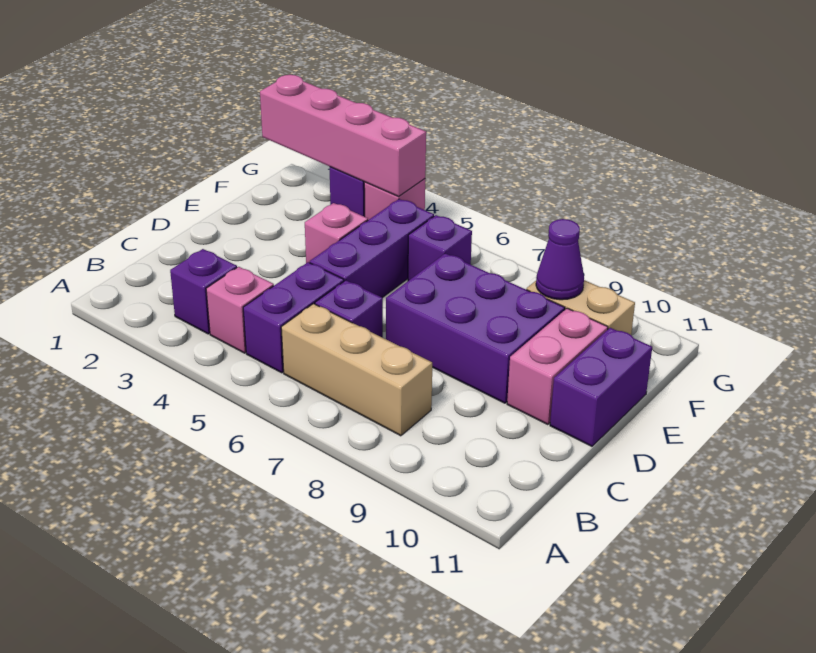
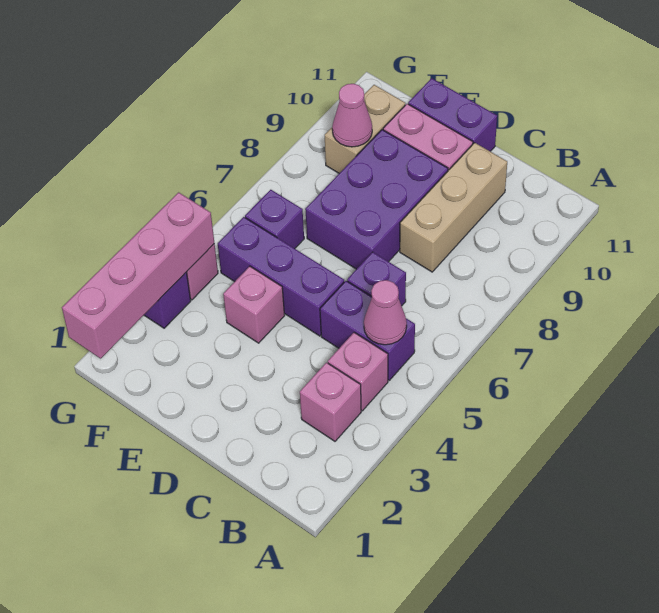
purple 1x1 brick [170,249,237,334] -> pink 1x1 brick [300,363,361,441]
none -> pink 1x1 cone [364,280,407,345]
tan 1x3 brick [281,304,432,436] -> tan 1x3 brick moved to [400,143,507,272]
purple 1x1 cone [536,219,584,300] -> pink 1x1 cone [332,84,372,147]

